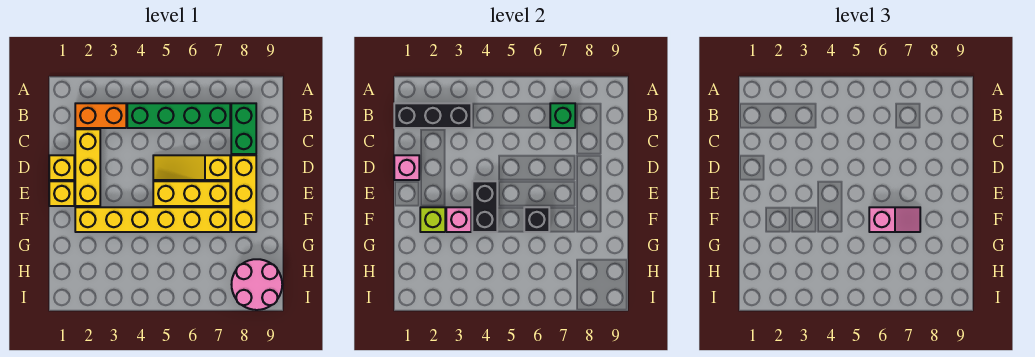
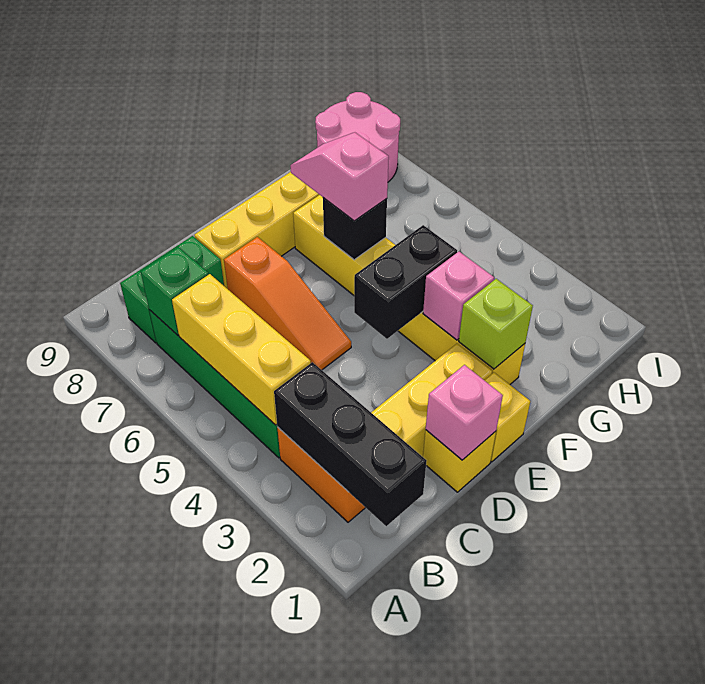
yellow 1x3 slope [153,155,230,180] -> orange 1x3 slope [224,237,351,370]
yellow 1x3 brick [153,181,230,206] -> yellow 1x3 brick moved to [172,274,311,425]

